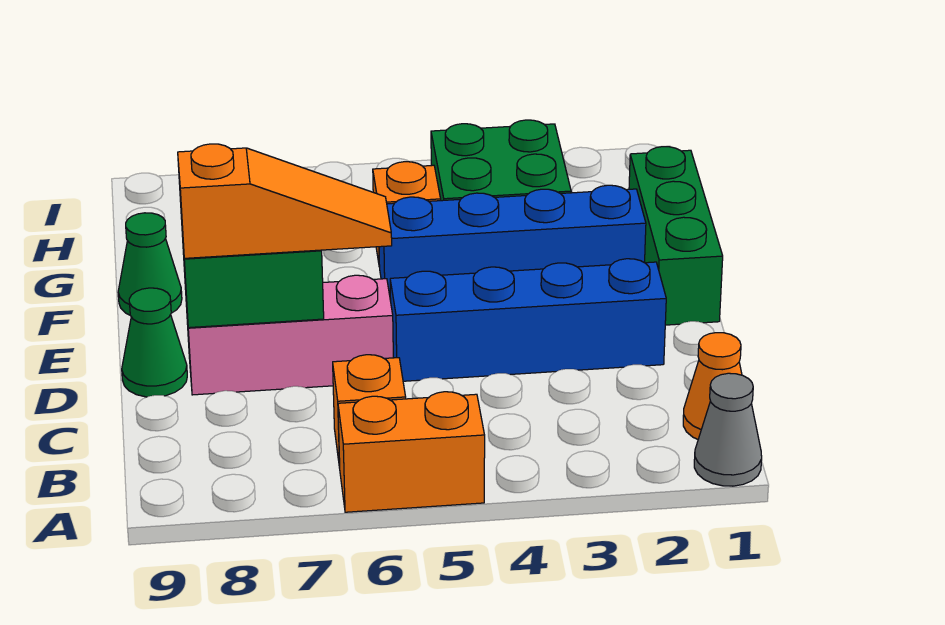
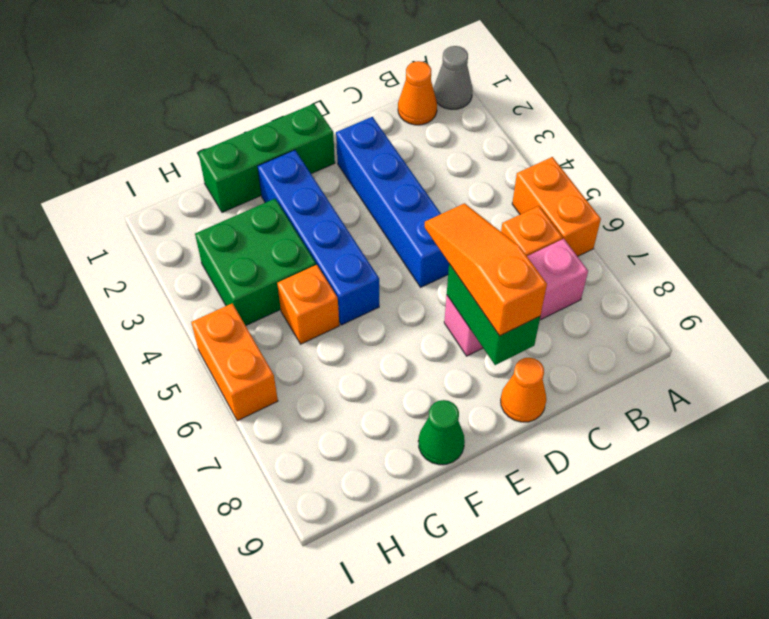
pink 1x3 brick [186,275,393,395] -> pink 1x3 brick turned to [444,239,588,356]
green 1x1 cone [122,288,187,397] -> orange 1x1 cone [501,358,546,422]
none -> orange 1x2 brick [191,303,278,421]

